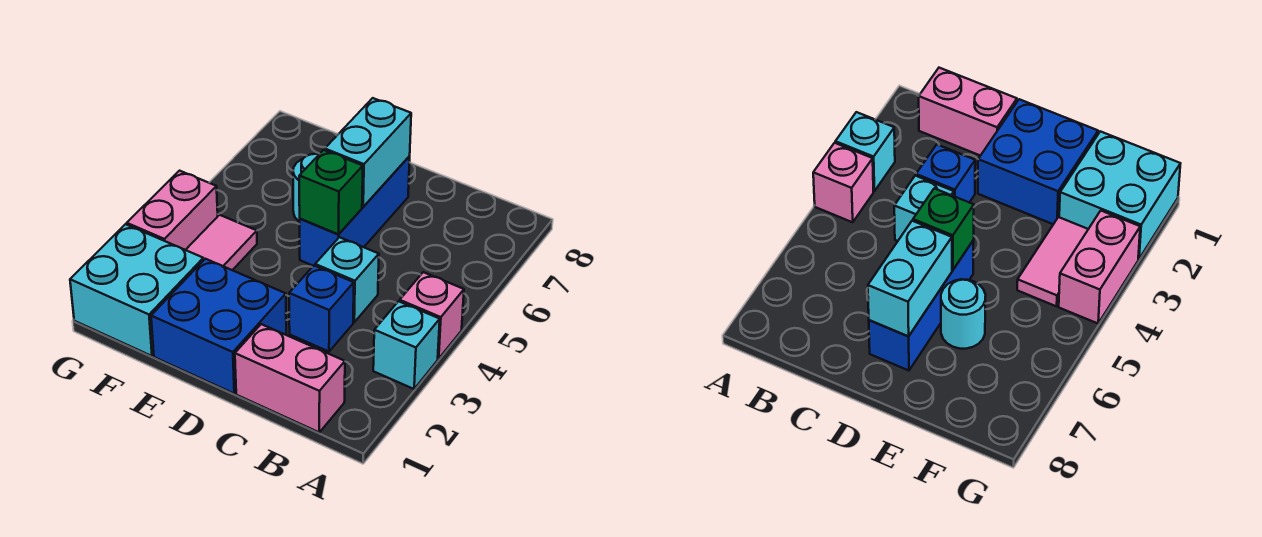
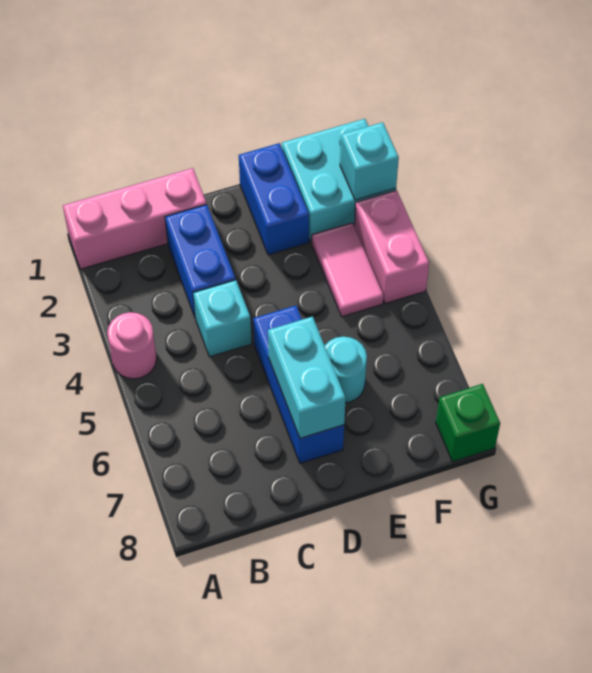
cyan 1x1 brick [373,301,440,389] -> cyan 1x1 brick moved to [340,122,399,200]
pink 1x1 brick [400,272,464,359] -> pink 1x1 round brick [107,312,157,379]
pink 1x2 brick [235,324,345,432] -> pink 1x3 brick [63,168,207,269]
blue 1x1 brick [289,266,354,352] -> blue 1x2 brick [165,205,236,317]
blue 2x2 brick [151,259,286,393] -> blue 1x2 brick [239,143,309,255]
green 1x1 brick [299,150,363,235] -> green 1x1 brick moved to [436,384,500,462]

